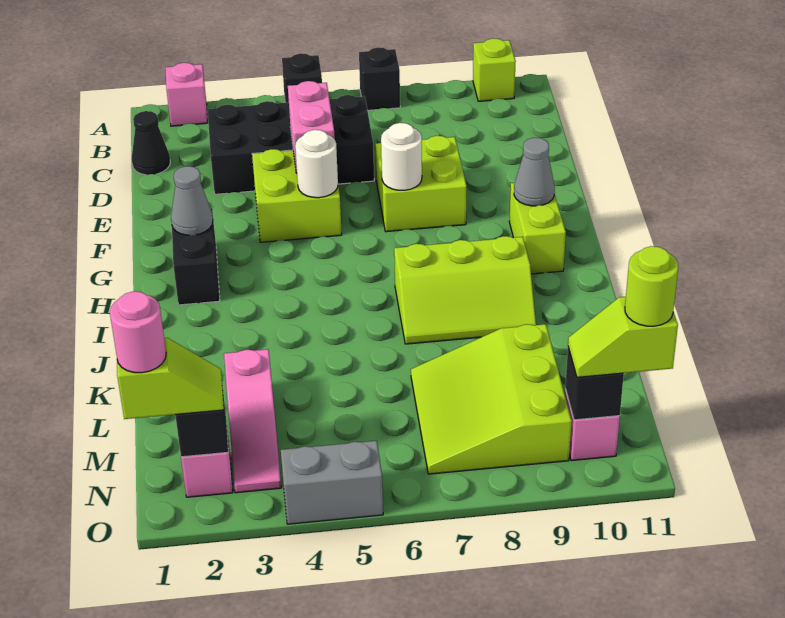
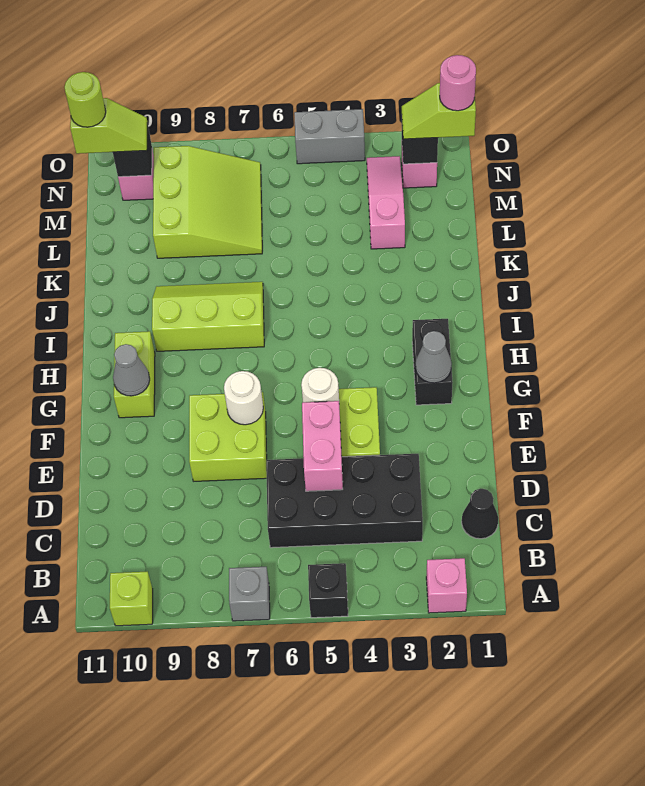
black 1x1 brick [359,47,400,110] -> grey 1x1 brick [229,567,270,621]

